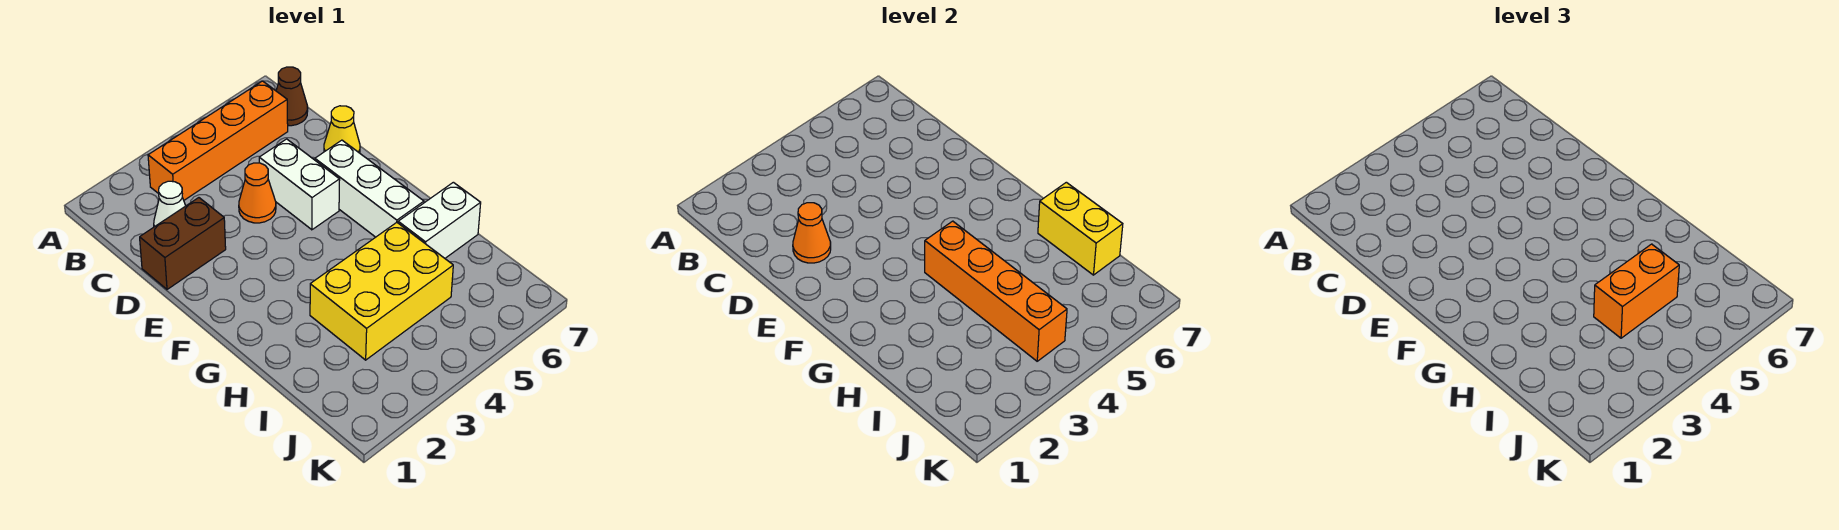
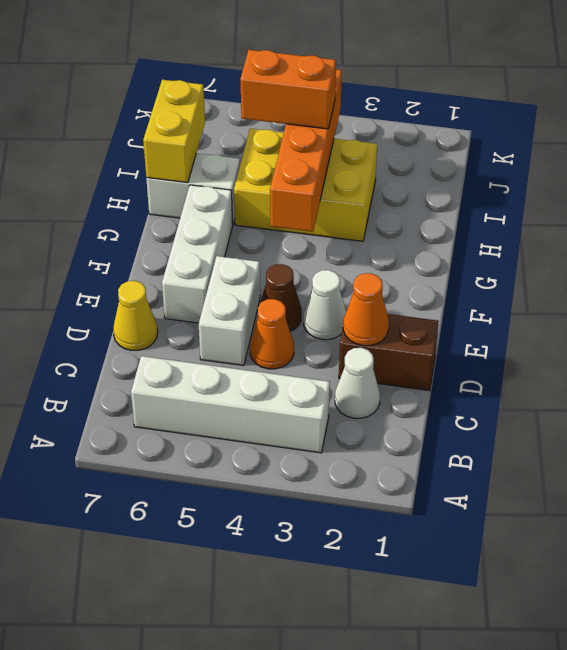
orange 1x4 brick [148,81,288,200] -> white 1x4 brick [131,356,330,453]
brown 1x1 cone [276,67,308,126] -> brown 1x1 cone moved to [260,264,302,331]
none -> white 1x1 cone [304,270,346,340]

